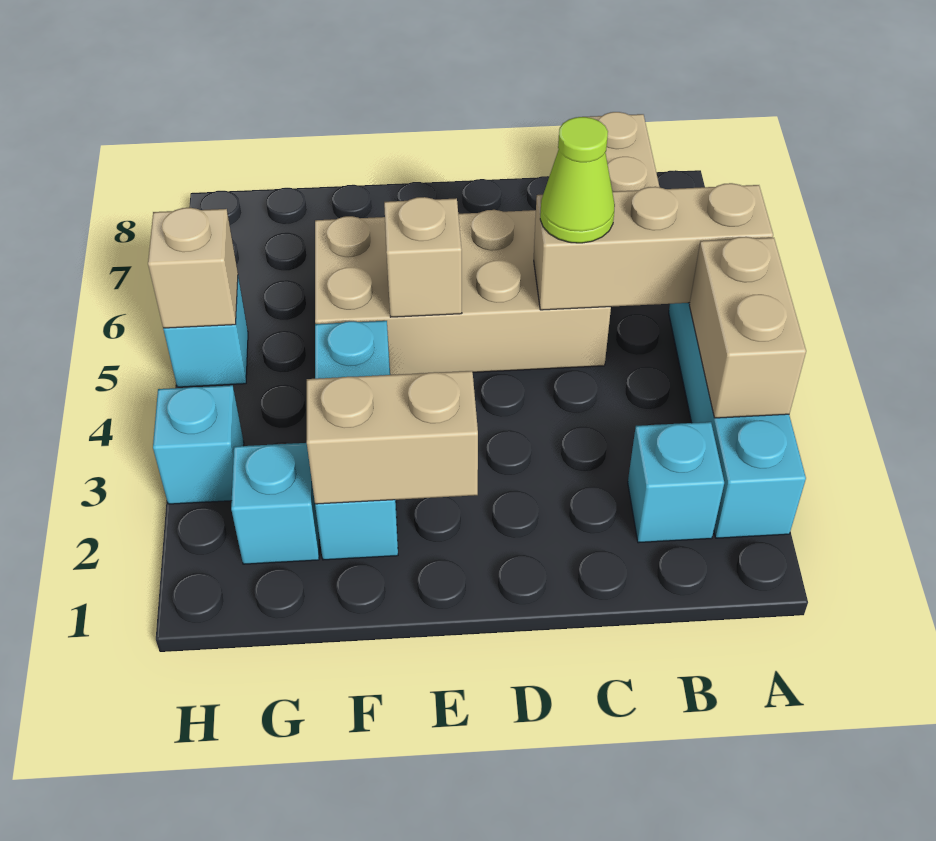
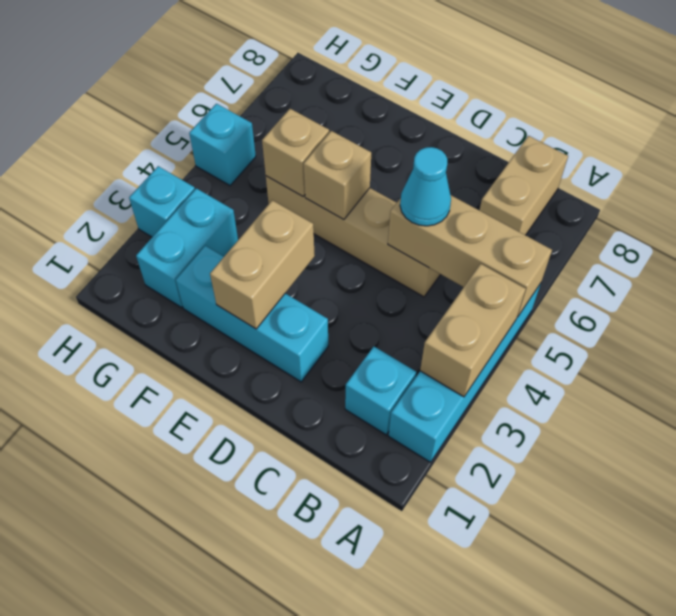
tan 2x4 brick [315,210,611,375] -> tan 1x4 brick [266,176,441,297]
lime 1x1 cone [540,117,615,243] -> cyan 1x1 cone [400,147,451,226]
tan 1x2 brick [307,371,478,504] -> tan 1x2 brick turned to [210,200,315,329]
cyan 1x3 brick [315,321,398,560] -> cyan 1x3 brick turned to [176,246,328,382]
cyan 1x1 brick [231,443,319,564] -> cyan 1x2 brick [136,188,238,307]
tan 1x1 brick [148,208,238,328] -> tan 1x1 brick moved to [262,109,329,196]

